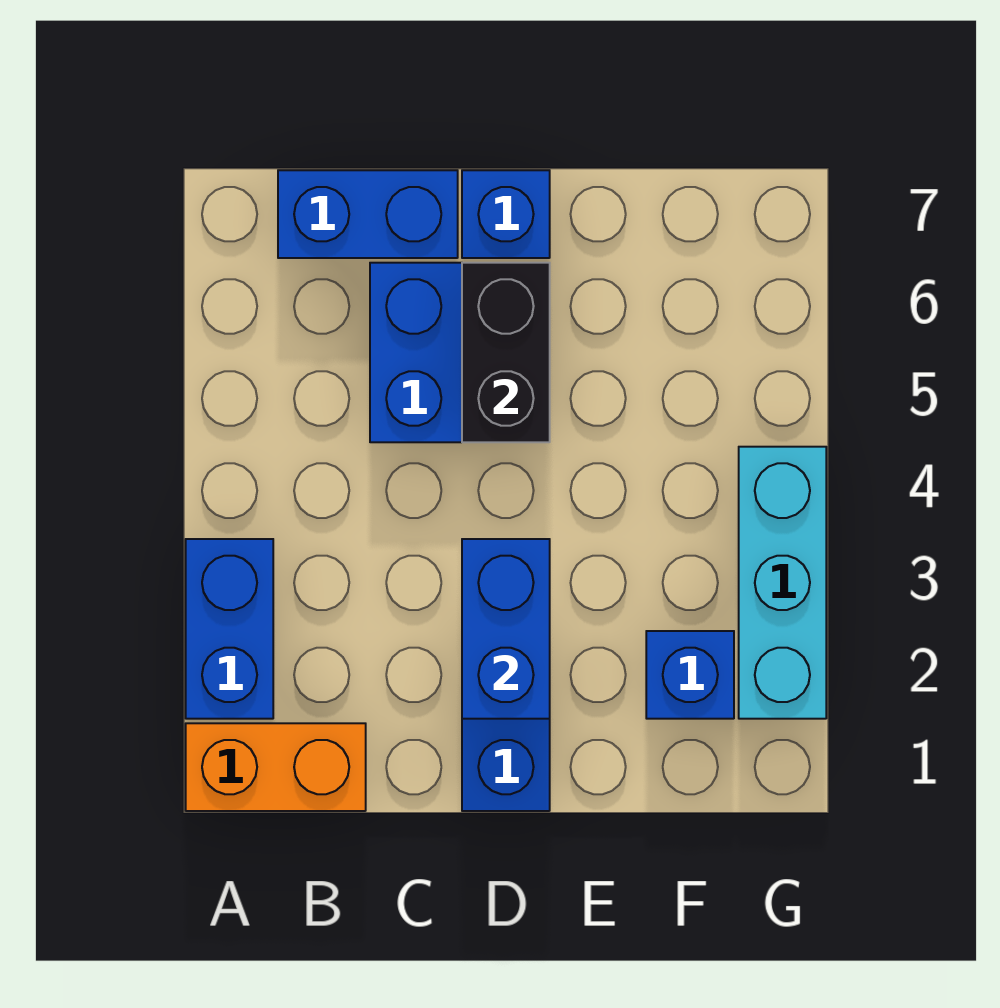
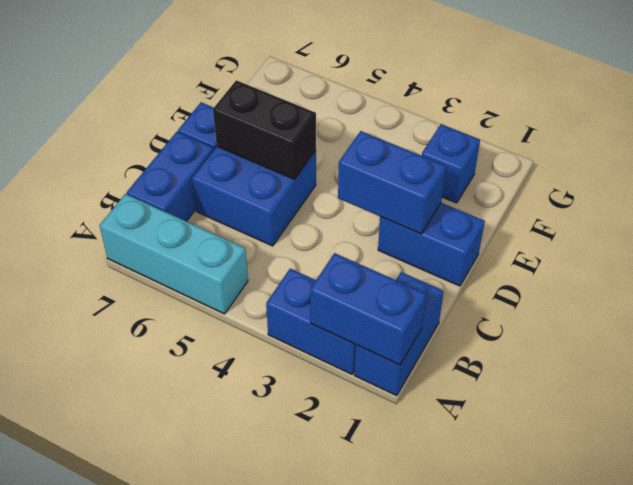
orange 1x2 brick [186,723,366,811] -> blue 1x2 brick [354,272,444,396]
none -> blue 1x2 brick [310,253,426,365]
cyan 1x3 brick [739,447,826,719] -> cyan 1x3 brick moved to [100,194,248,314]

